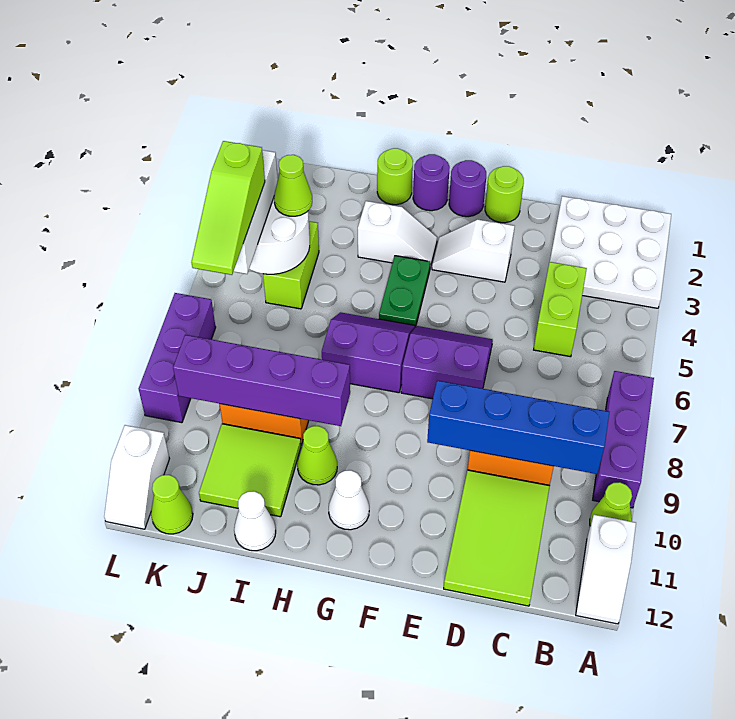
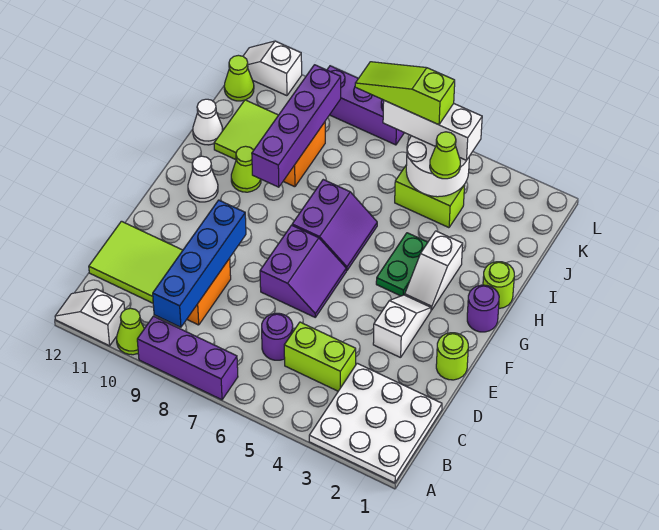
purple 1x1 round brick [449,160,486,217] -> purple 1x1 round brick moved to [262,313,293,360]
green 1x2 plate [379,256,430,327] -> green 1x2 plate turned to [376,233,428,296]

